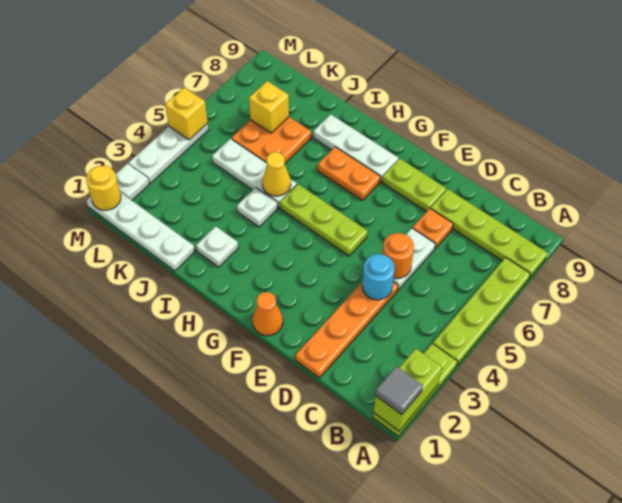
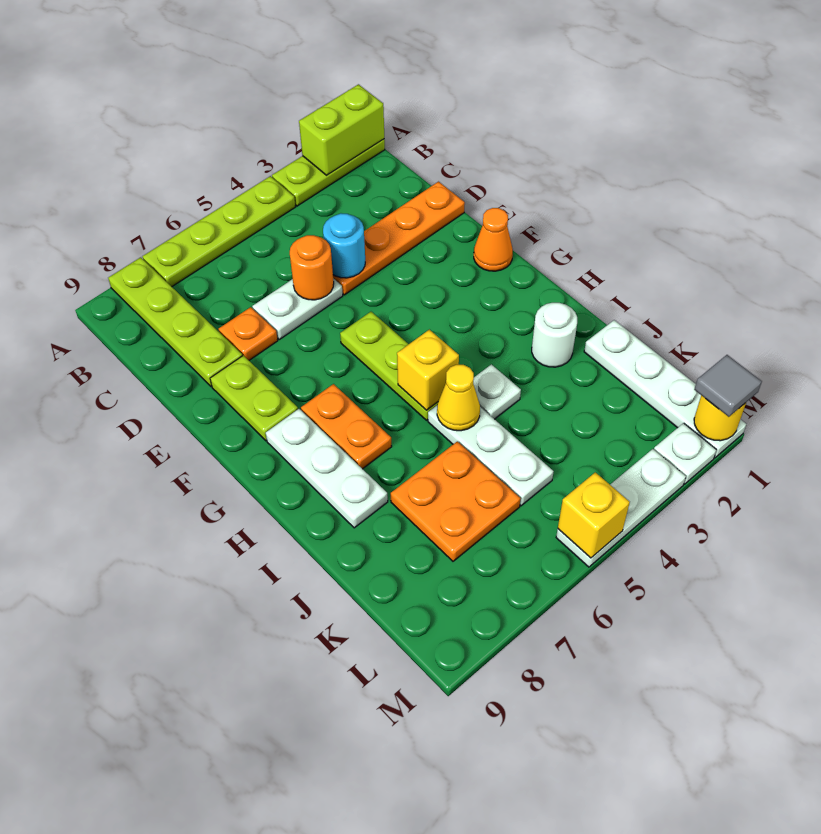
grey 1x1 tile [375,366,423,415] -> grey 1x1 tile moved to [694,355,762,417]
white 1x1 plate [196,226,238,267] -> white 1x1 round brick [532,303,577,367]
yellow 1x1 brick [249,81,289,133] -> yellow 1x1 brick moved to [397,330,459,410]

